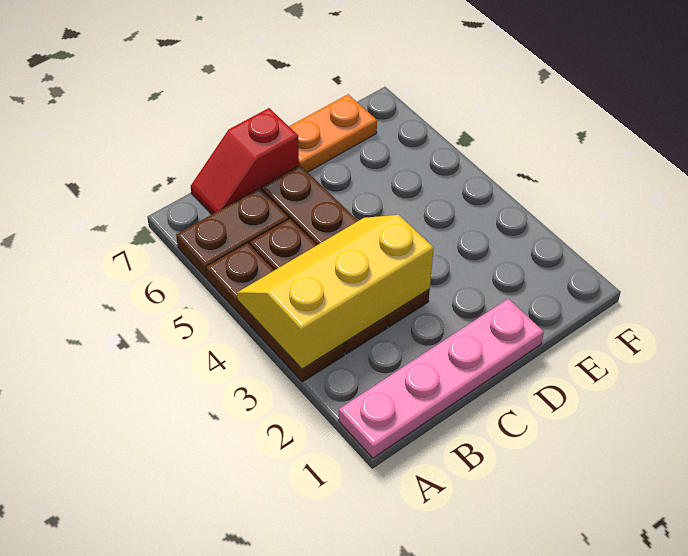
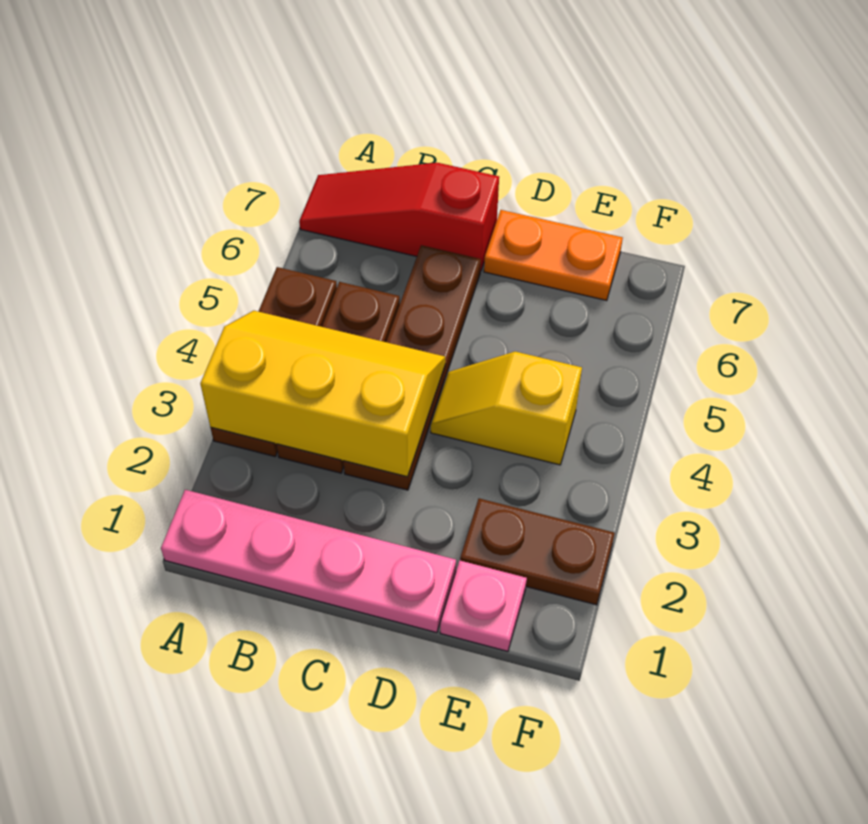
brown 1x2 plate [176,188,289,278] -> brown 1x2 plate moved to [460,498,615,605]
red 1x2 slope [191,108,299,214] -> red 1x3 slope [299,163,499,271]
none -> yellow 1x2 slope [431,352,582,465]
none -> pink 1x1 plate [440,561,527,651]

